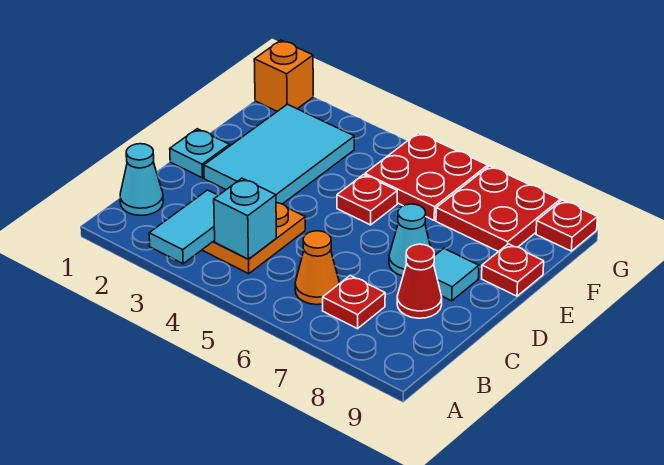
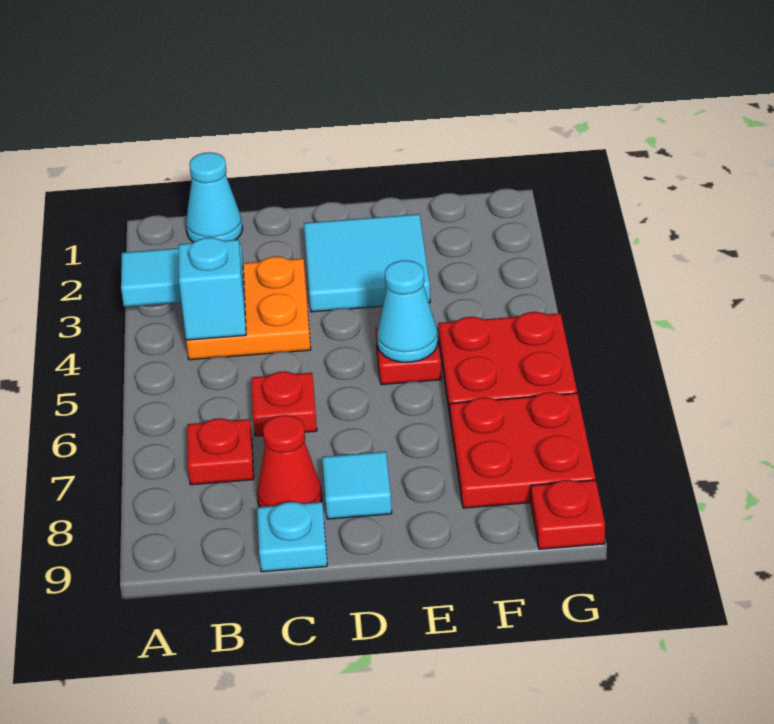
orange 1x1 cone [295,231,339,305] -> none
cyan 1x1 plate [170,129,230,178] -> cyan 1x1 plate moved to [257,502,327,572]
cyan 2x3 tile [204,104,354,204] -> cyan 2x2 tile [304,214,430,312]
cyan 1x1 cone [389,204,431,276] -> cyan 1x1 cone moved to [377,260,438,362]
red 1x1 plate [482,244,544,296] -> red 1x1 plate moved to [251,371,317,436]
orange 1x1 brick [254,40,313,111] -> none

